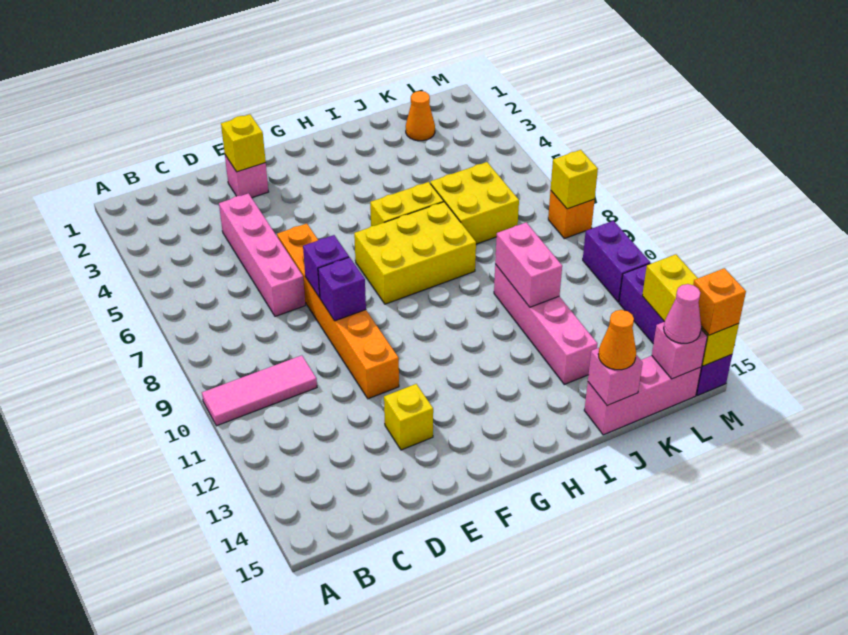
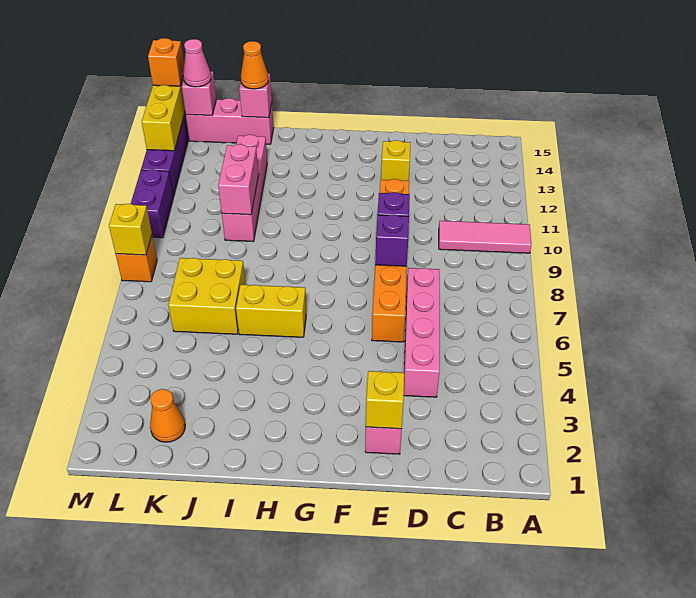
yellow 2x3 brick [354,202,476,304] -> none

